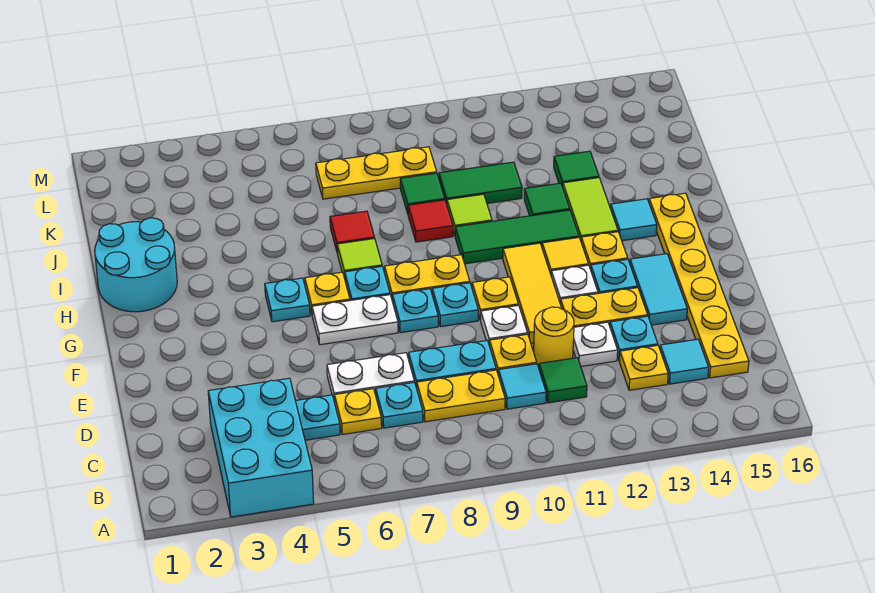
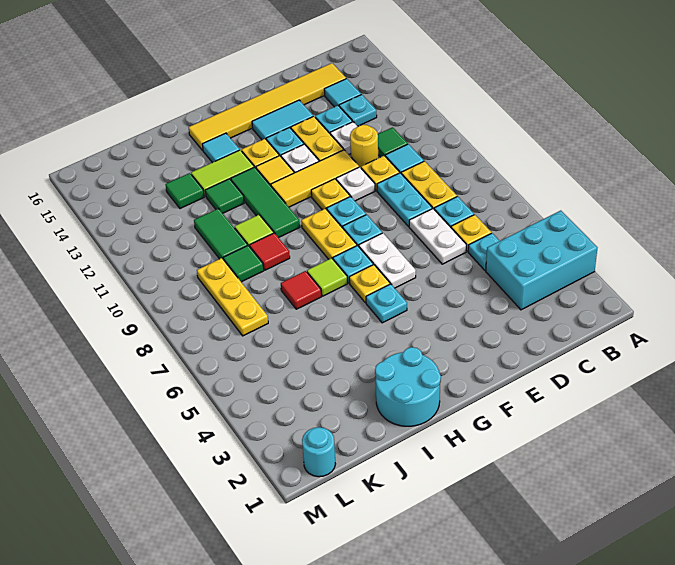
yellow 1x1 plate [620,345,668,390] -> cyan 1x1 plate [339,94,377,126]
yellow 1x6 plate [649,193,749,378] -> yellow 1x6 tile [189,63,346,150]
none -> cyan 1x1 round brick [302,427,335,477]

